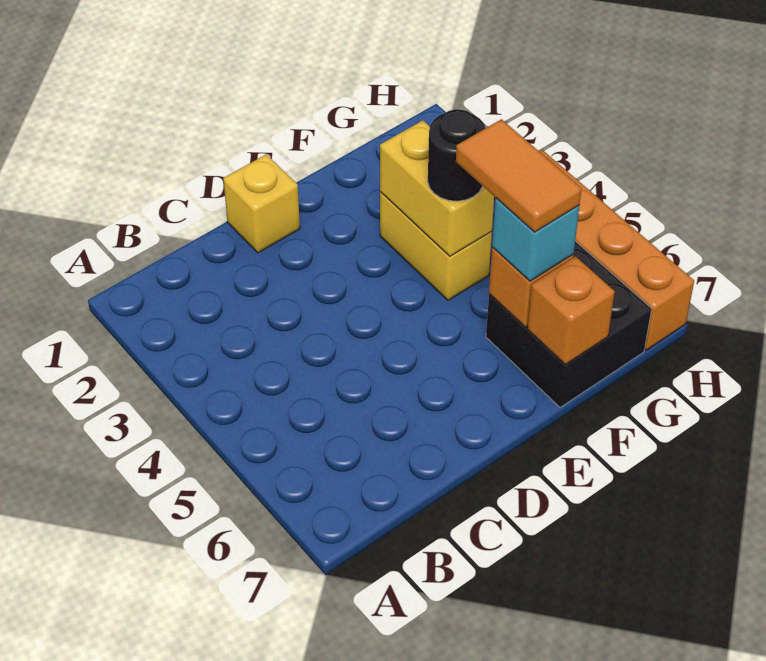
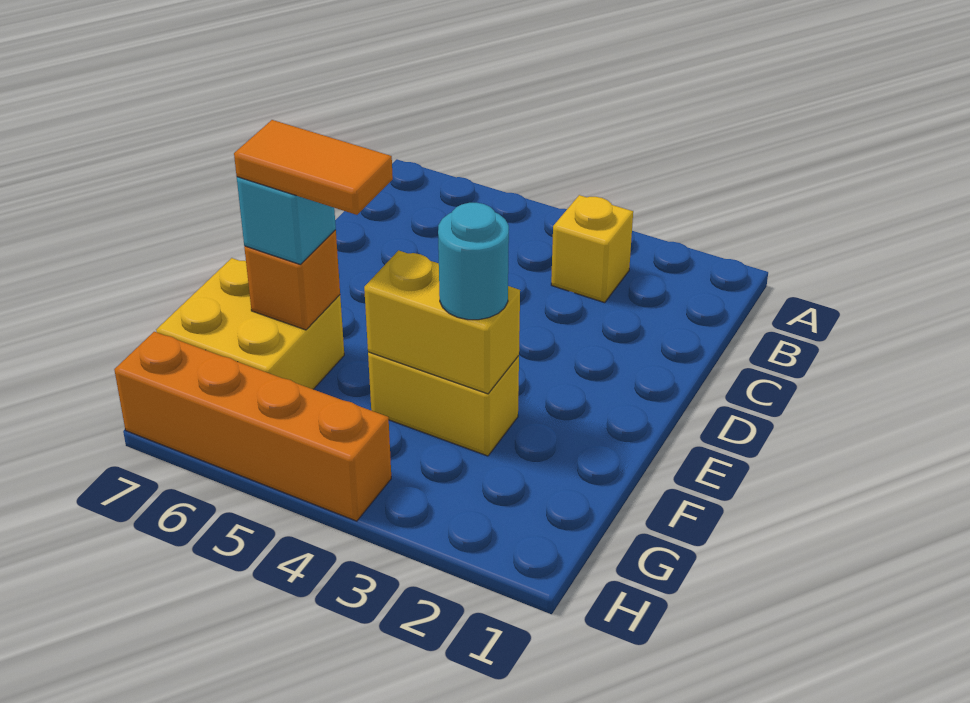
yellow 1x1 brick [223,154,300,253] -> yellow 1x1 brick moved to [551,195,633,303]
none -> cyan 1x1 round brick [438,203,509,320]
black 1x1 round brick [428,109,486,201] -> none
black 2x2 brick [486,241,652,407] -> yellow 2x2 brick [156,258,344,389]
orange 1x1 brick [528,256,615,365] -> none

